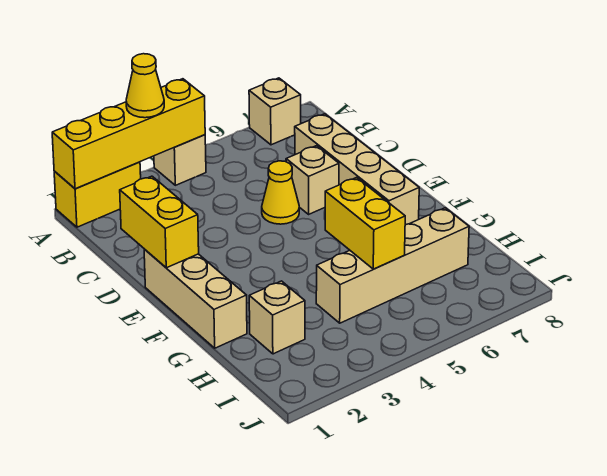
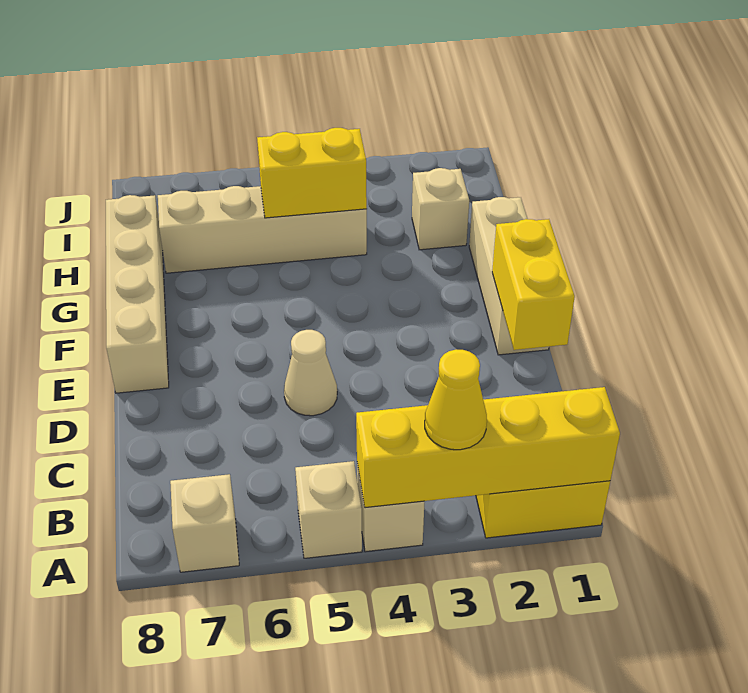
tan 1x4 brick [295,114,419,225] -> tan 1x4 brick moved to [106,195,169,393]
yellow 1x1 cone [262,161,299,224] -> tan 1x1 cone [284,330,337,416]
tan 1x1 brick [286,146,339,214] -> tan 1x1 brick moved to [295,461,362,558]
yellow 1x2 brick [325,178,405,269] -> yellow 1x2 brick turned to [257,128,367,218]

